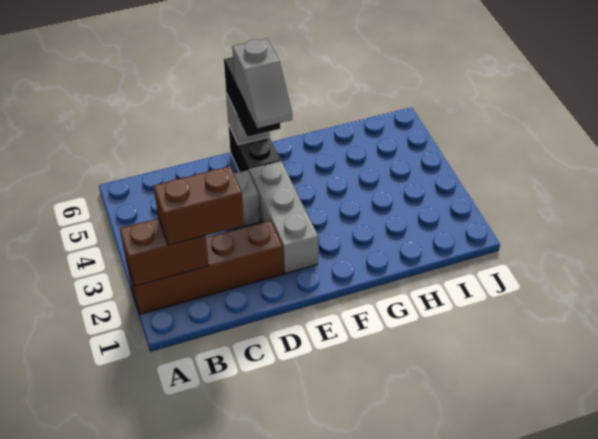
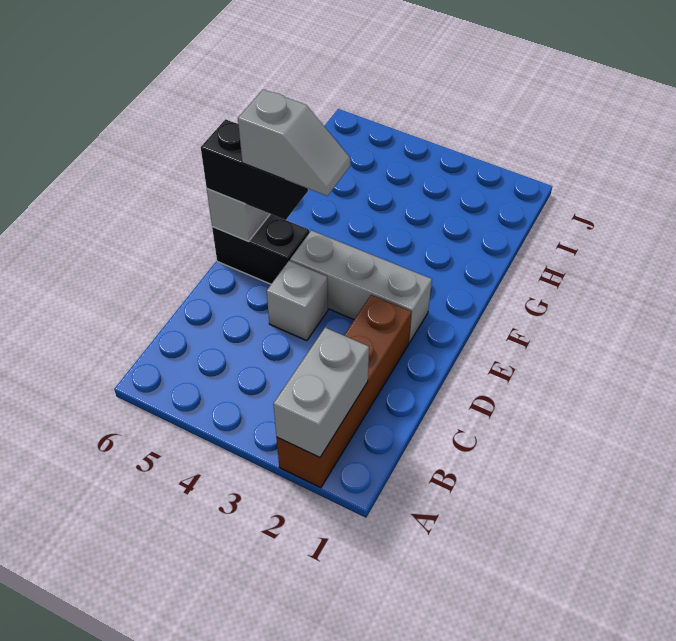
brown 1x2 brick [120,218,209,286] -> grey 1x2 brick [273,328,369,457]
brown 1x2 brick [153,166,244,245] -> none

